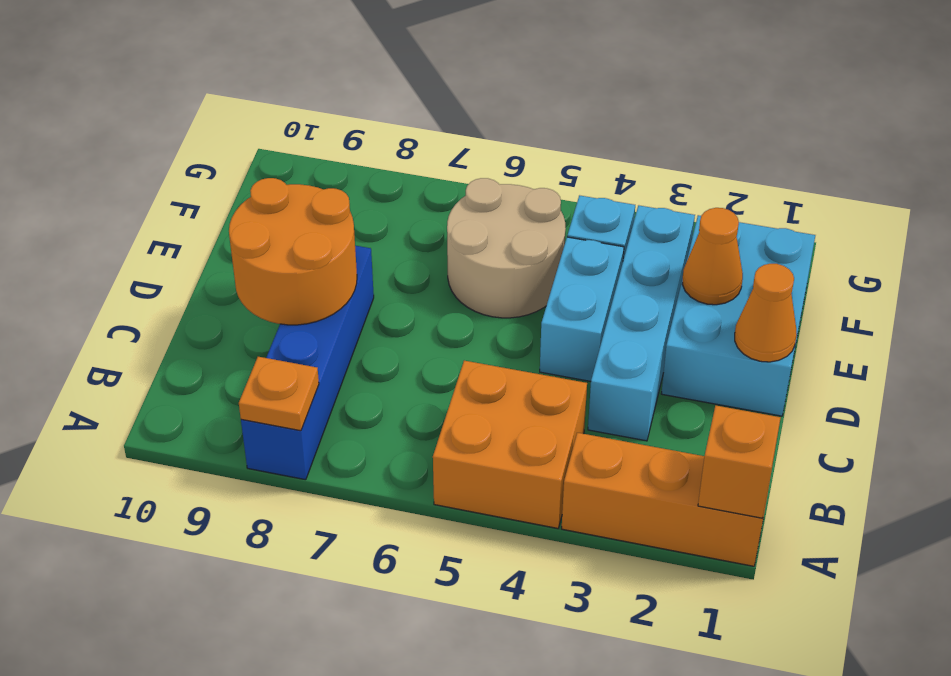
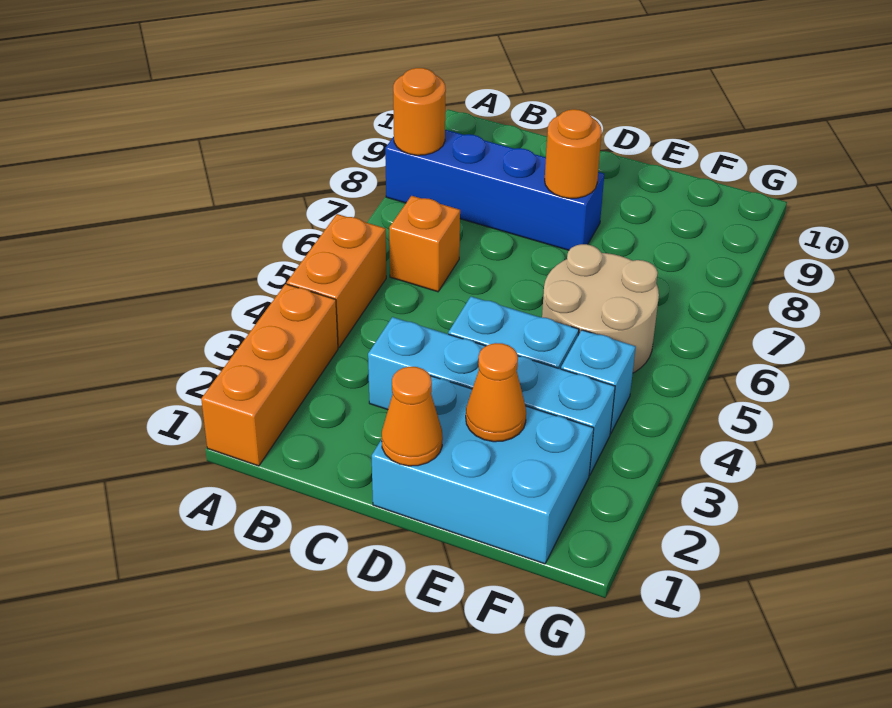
orange 1x1 brick [698,406,781,518] -> orange 1x1 brick moved to [389,196,460,292]
orange 2x2 brick [433,361,587,528] -> orange 1x2 brick [287,214,386,347]
orange 1x1 plate [239,357,319,431] -> orange 1x1 round brick [393,68,446,155]
orange 2x2 round brick [229,178,357,325] -> orange 1x1 round brick [545,109,602,198]

